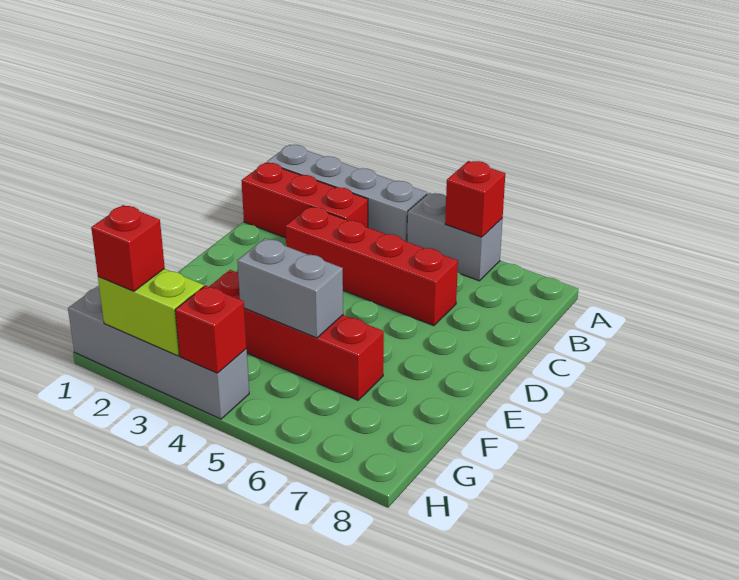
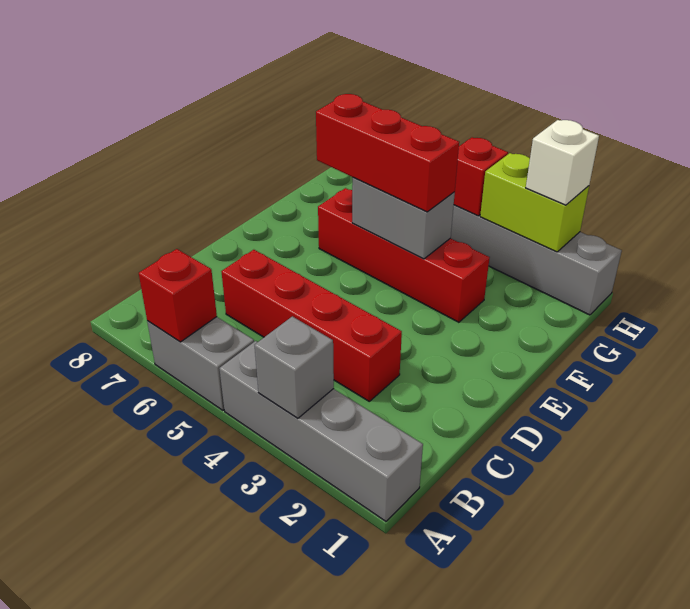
none -> grey 1x1 brick [255,316,334,418]
red 1x3 brick [241,163,368,238] -> red 1x3 brick moved to [316,94,459,212]
red 1x1 brick [91,205,165,291] -> white 1x1 brick [526,120,599,205]

